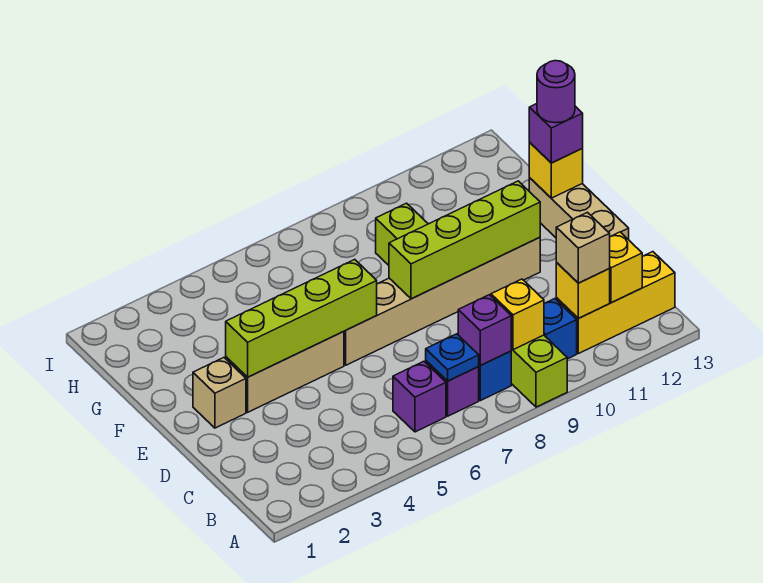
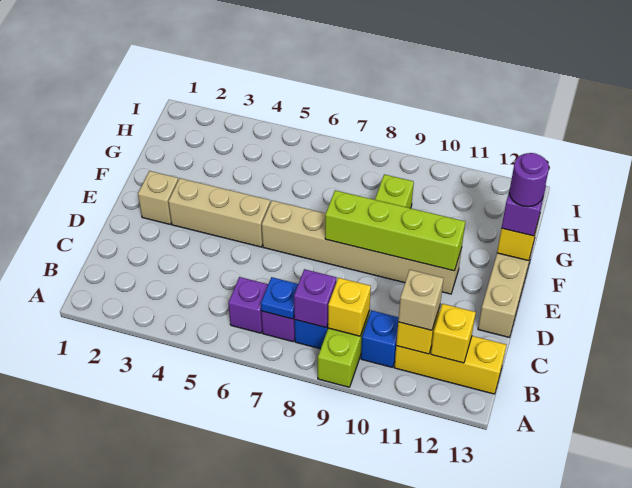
lime 1x4 brick [226,259,377,377] -> none

